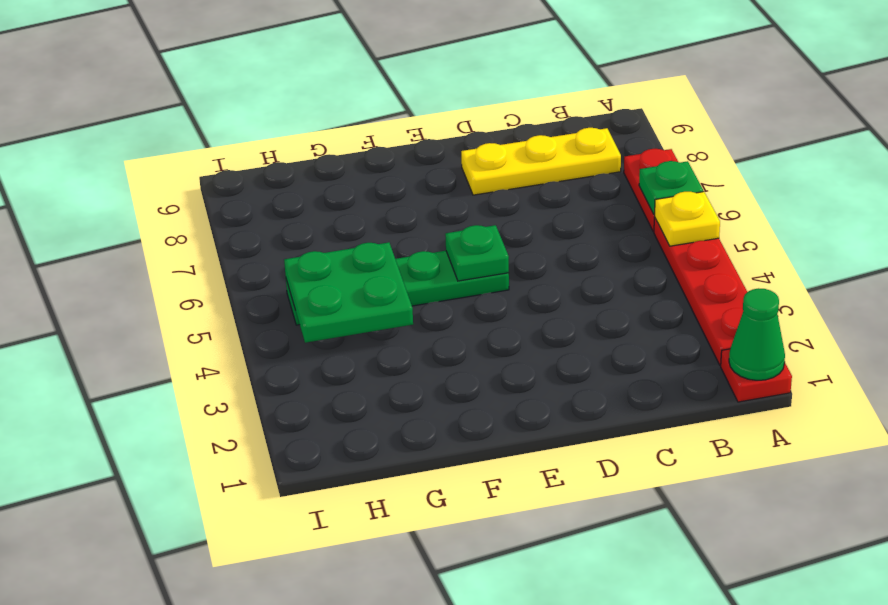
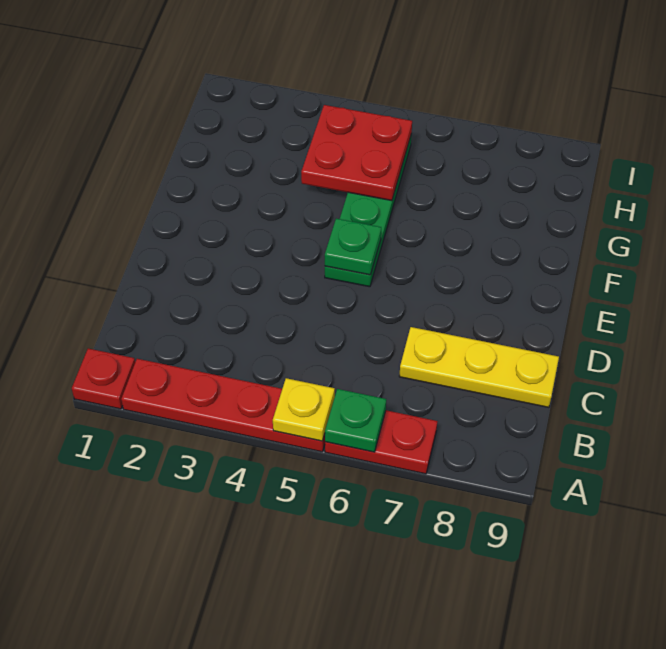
green 1x1 cone [729,288,785,380] -> none
yellow 1x3 plate [461,128,621,195] -> yellow 1x3 plate turned to [399,327,559,407]
green 2x2 plate [284,242,413,343] -> red 2x2 plate [301,105,412,201]

